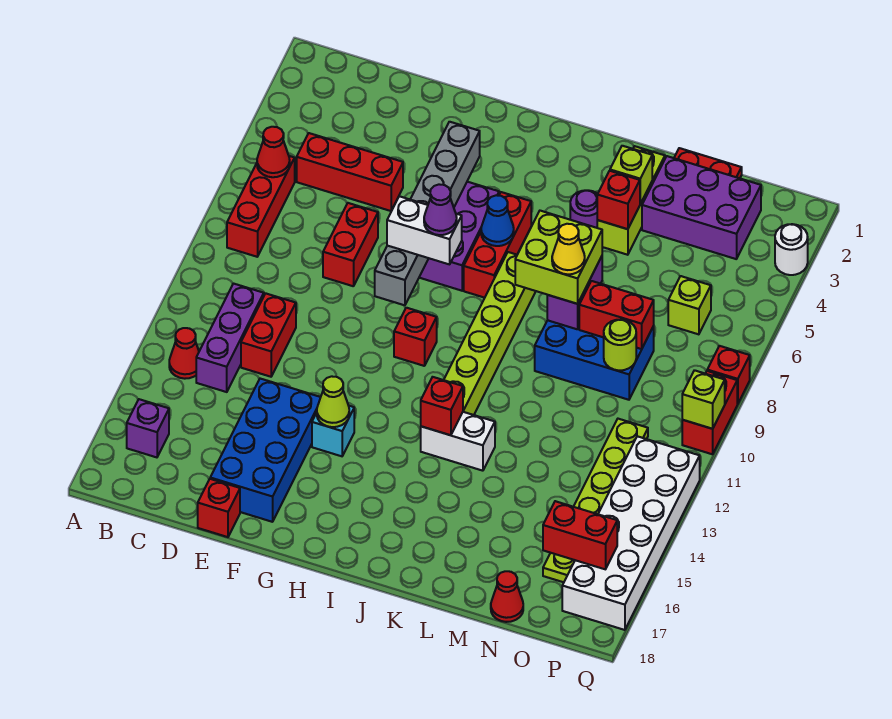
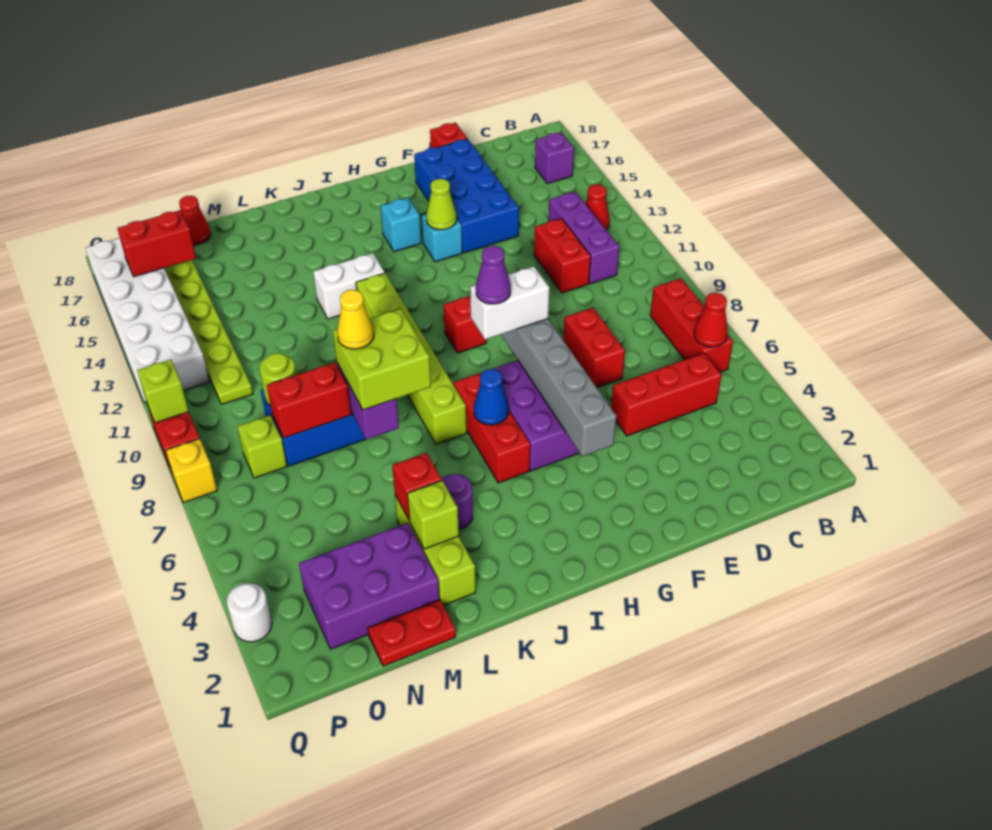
none -> cyan 1x1 brick [381,198,421,252]
red 1x1 brick [421,377,463,435] -> none
lime 1x1 brick [668,276,711,334] -> lime 1x1 brick moved to [237,415,287,478]
red 1x1 brick [707,346,750,404] -> yellow 1x1 brick [166,439,217,502]

